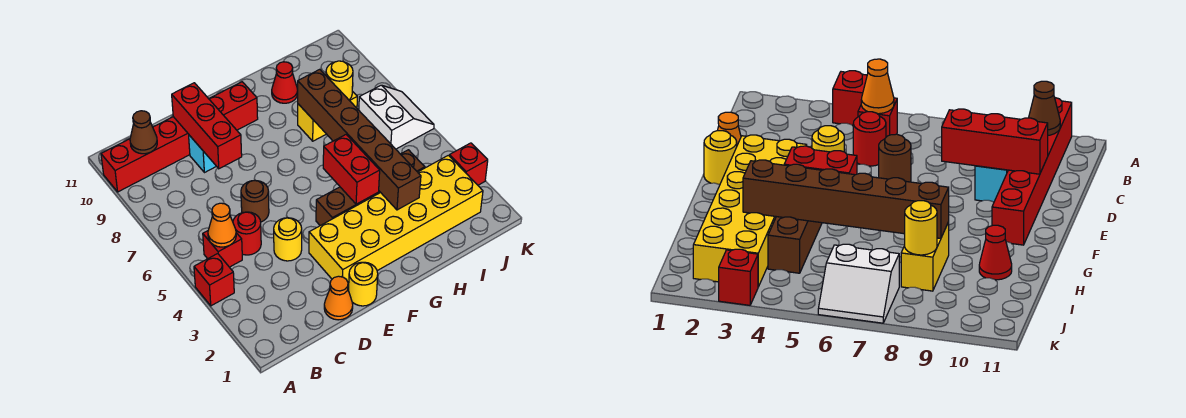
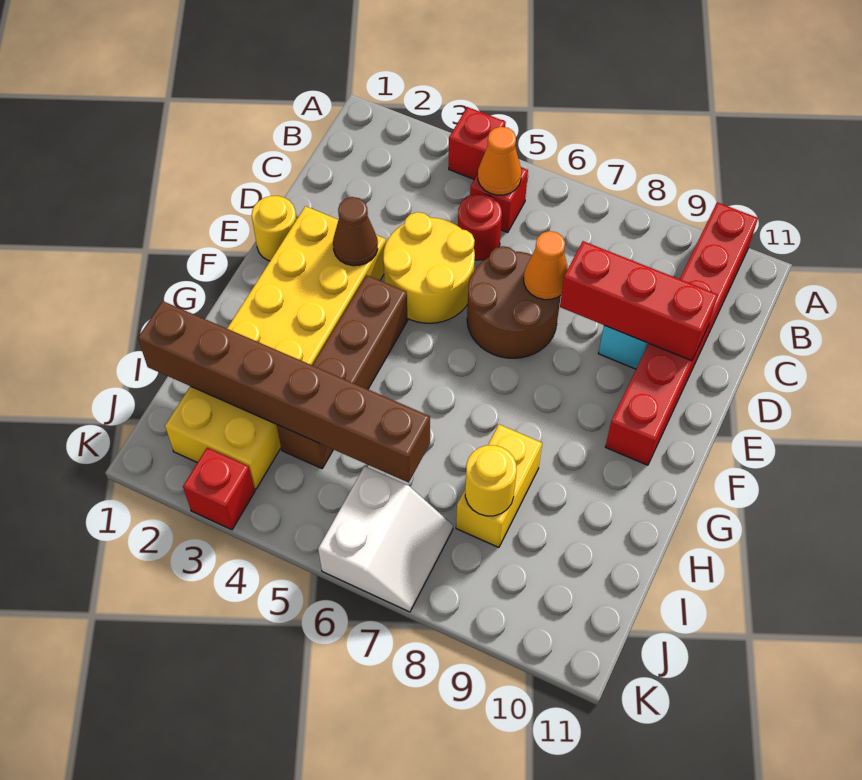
brown 1x1 cone [130,111,157,154] -> brown 1x1 cone moved to [333,197,378,266]
orange 1x1 cone [324,276,353,320] -> orange 1x1 cone moved to [524,231,568,300]
yellow 1x1 round brick [274,218,302,261] -> yellow 2x2 round brick [383,212,475,323]
brown 1x1 round brick [241,181,269,222] -> brown 2x2 round brick [467,246,561,358]
red 1x2 brick [323,135,380,204] -> none
brown 1x6 brick [298,69,421,210] -> brown 1x6 brick moved to [138,301,430,483]
red 1x1 cone [272,62,298,103] -> none
white 2x2 slope [359,85,434,149] -> white 2x2 slope turned to [318,466,453,612]

